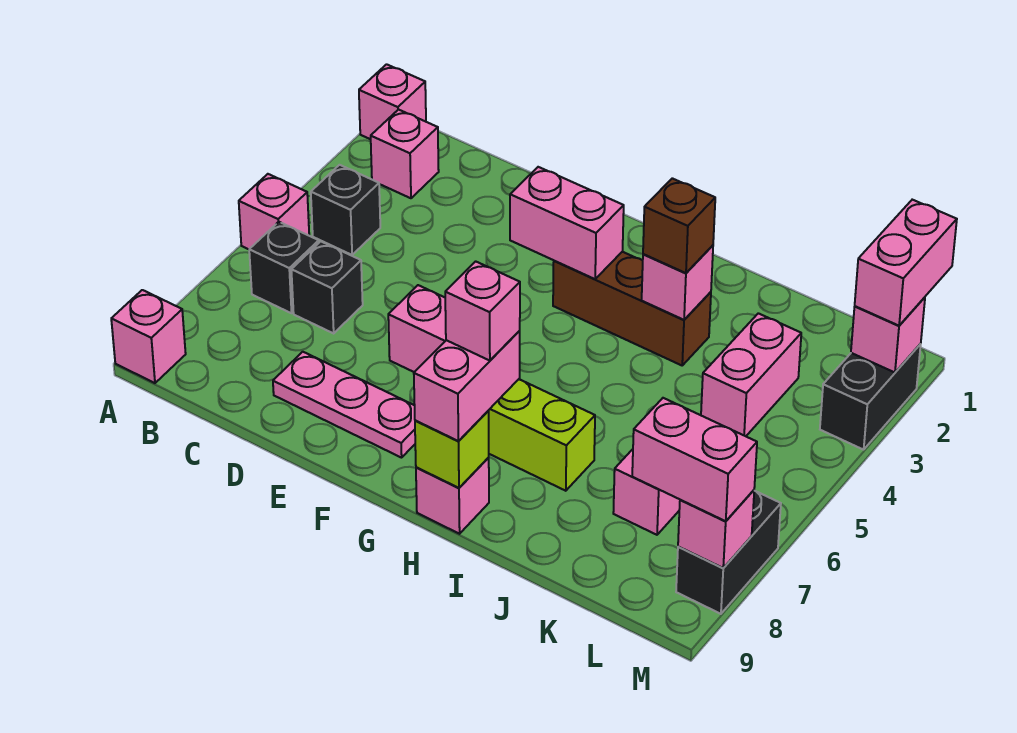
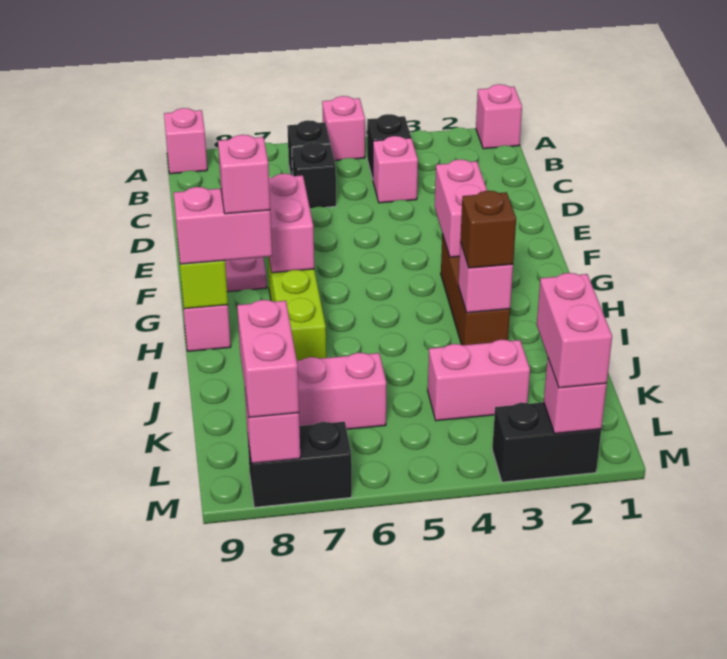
pink 1x1 brick [371,110,439,198] -> pink 1x1 brick moved to [373,136,418,203]
pink 1x2 brick [855,200,957,326] -> pink 1x2 brick turned to [537,273,612,388]

